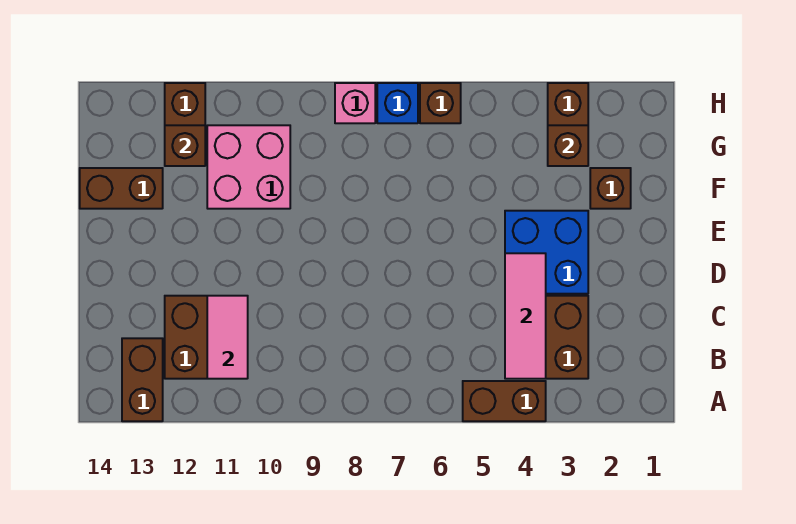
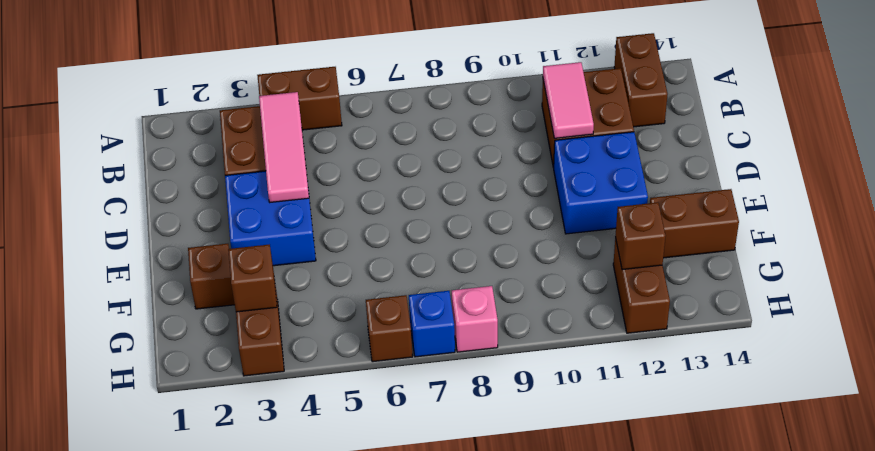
none -> blue 2x2 brick [554,132,648,234]
pink 2x2 brick [207,125,290,209] -> none

